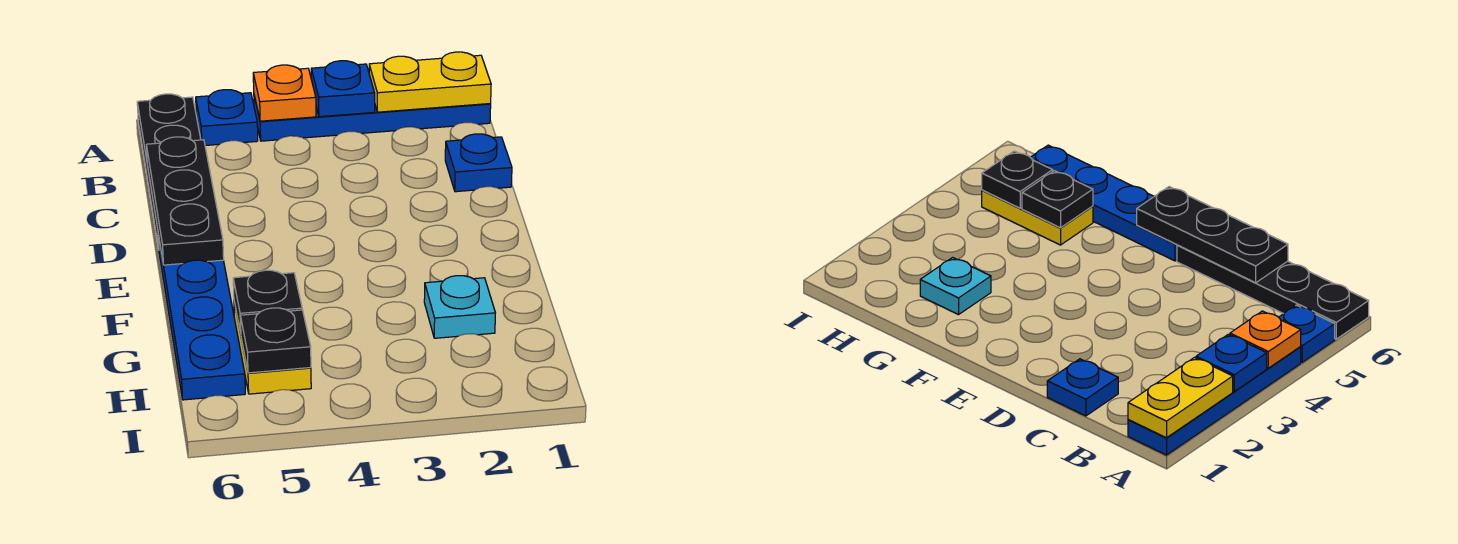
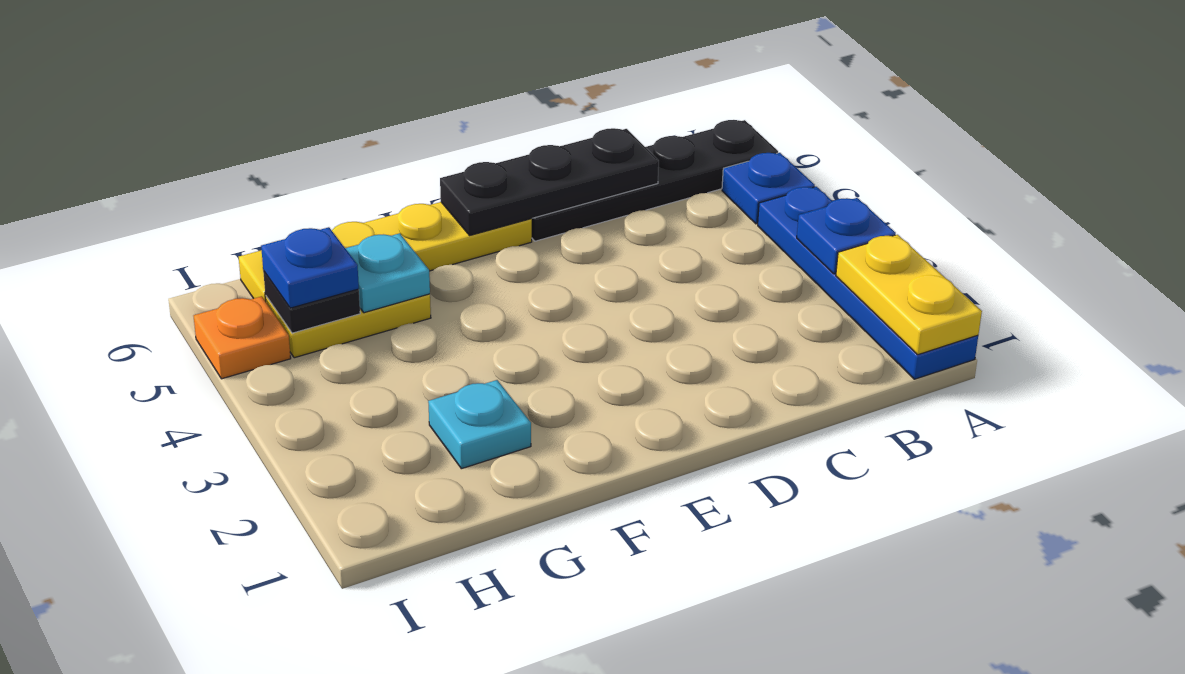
orange 1x1 plate [253,65,316,121] -> orange 1x1 plate moved to [194,296,291,379]
blue 1x1 plate [445,134,512,192] -> blue 1x1 plate moved to [261,227,359,308]
blue 1x4 plate [158,235,245,400] -> yellow 1x4 plate [239,202,532,301]
black 1x1 plate [233,270,302,333] -> cyan 1x1 plate [345,233,430,313]

